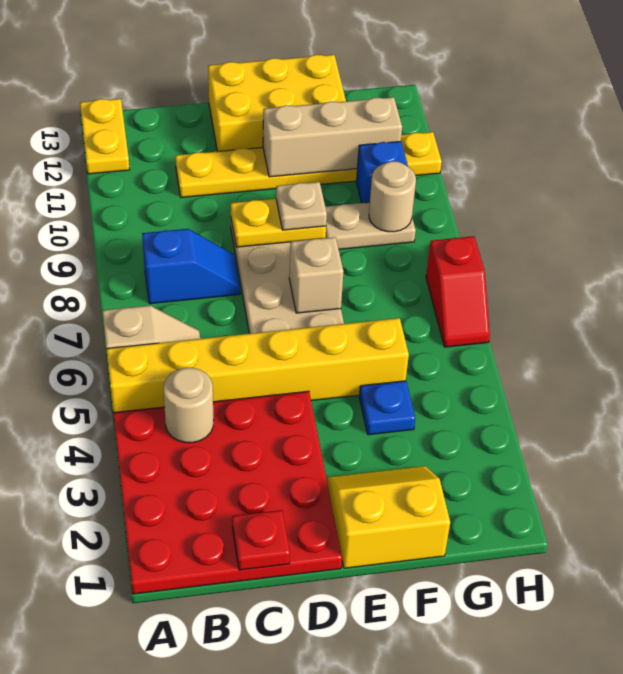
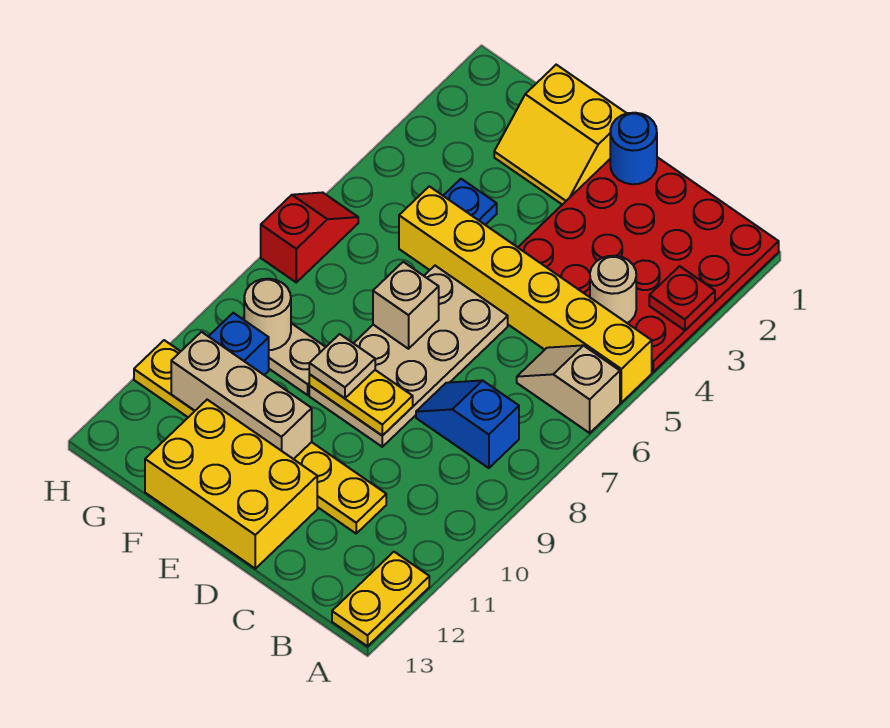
red 1x1 plate [232,510,290,570] -> red 1x1 plate moved to [649,266,715,330]
none -> blue 1x1 round brick [610,113,657,184]

